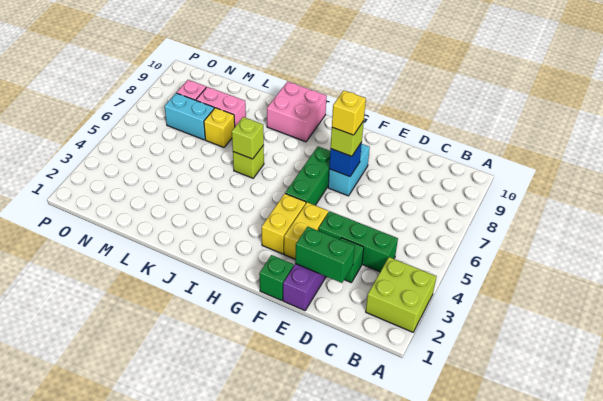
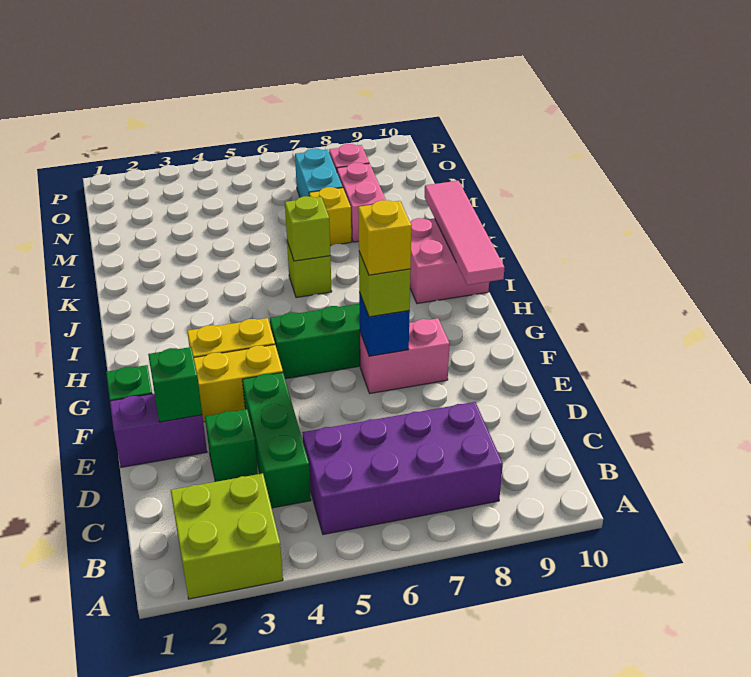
none -> purple 2x4 brick [302,402,503,535]
green 1x2 brick [295,227,355,283] -> green 1x1 brick [148,347,202,422]
cyan 1x2 brick [328,144,370,196] -> pink 1x2 brick [360,318,450,393]
none -> pink 1x4 tile [425,181,505,285]

